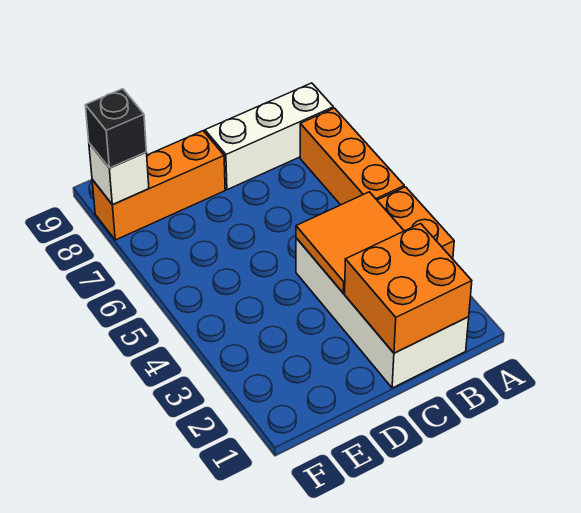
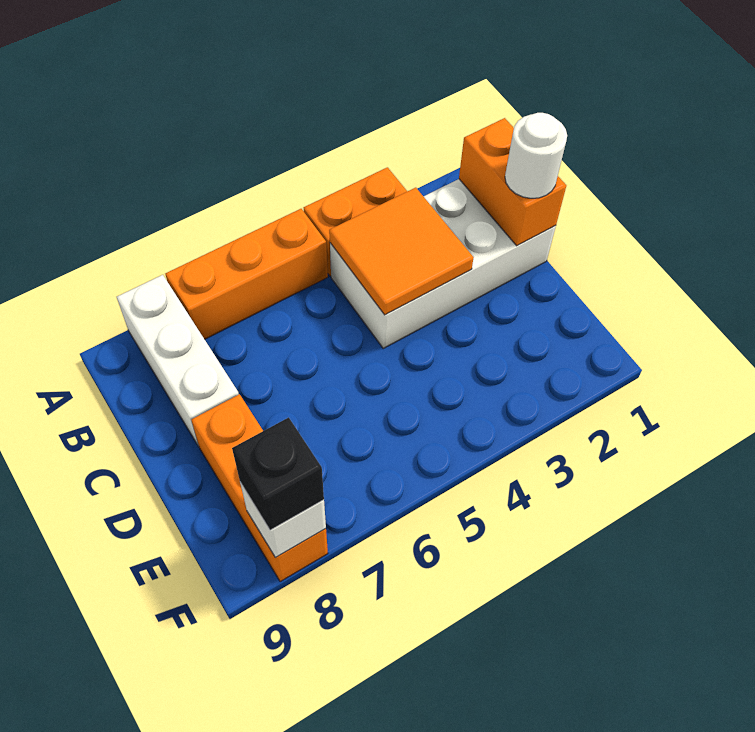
orange 2x2 brick [345,224,472,353] -> orange 1x2 brick [459,118,566,246]
none -> white 1x1 round brick [505,113,567,198]

